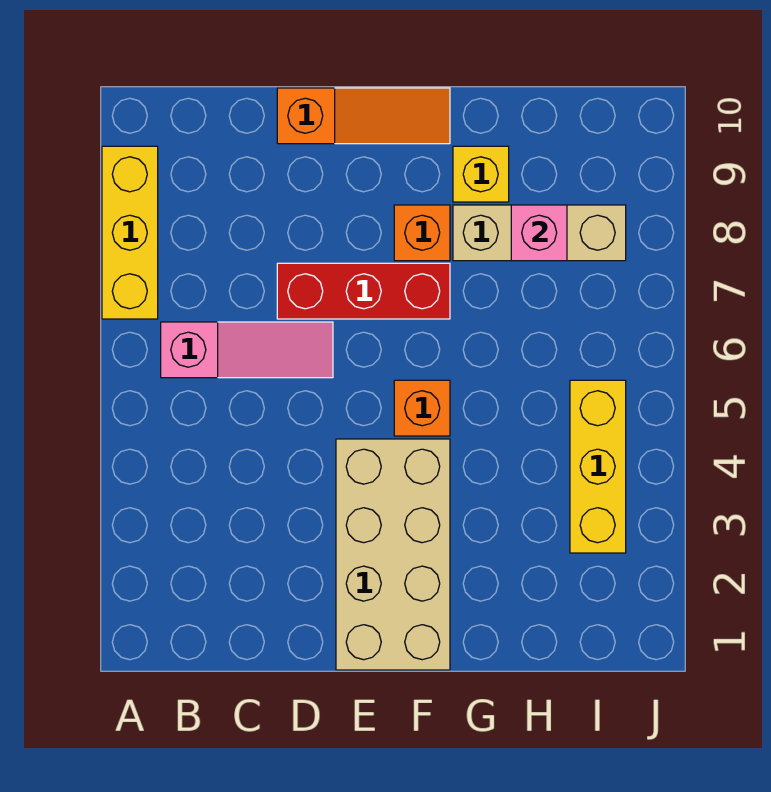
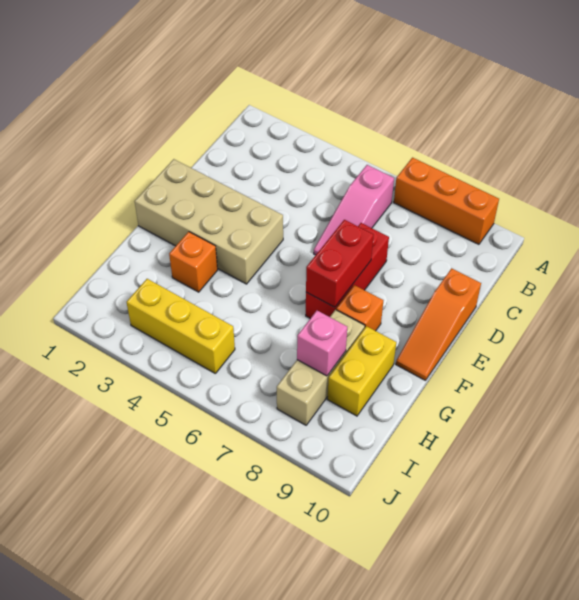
yellow 1x3 brick [102,146,158,319] -> orange 1x3 brick [394,158,499,244]
none -> red 1x2 brick [306,220,373,307]
orange 1x1 brick [394,380,450,436] -> orange 1x1 brick moved to [169,232,218,292]
yellow 1x1 brick [453,146,509,202] -> yellow 1x2 brick [327,326,396,416]

